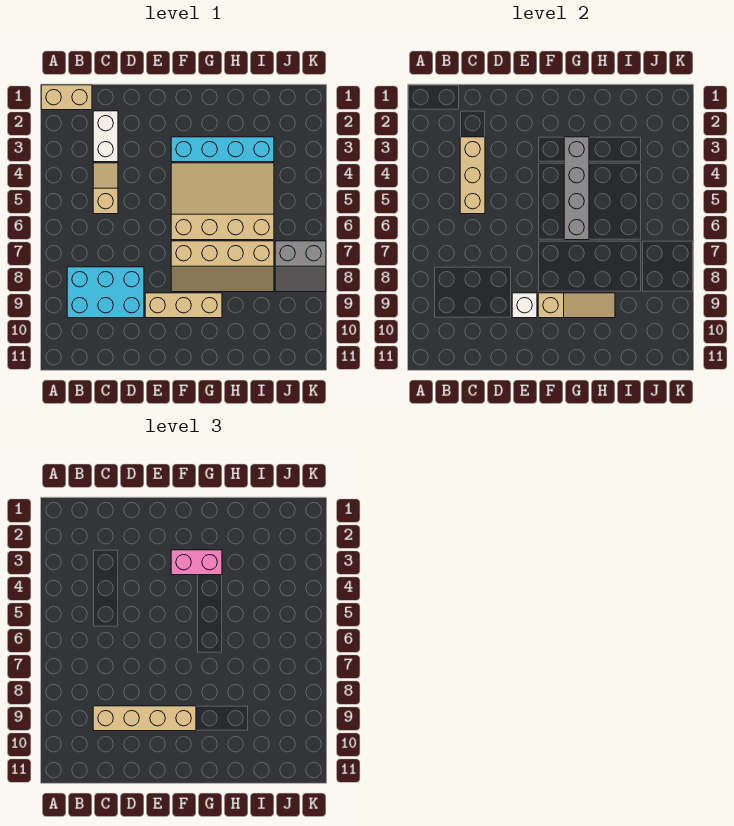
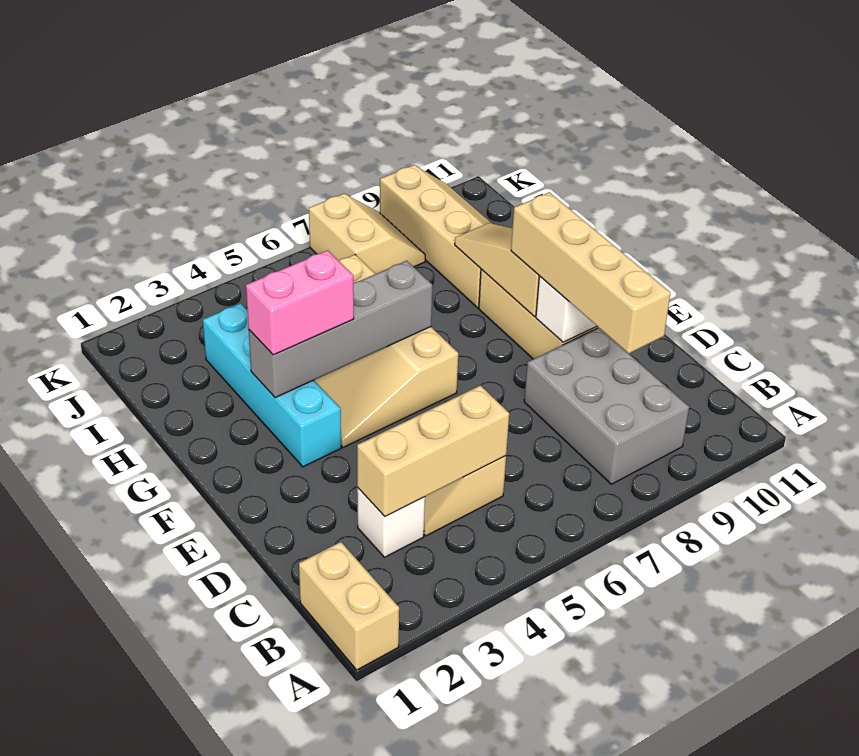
cyan 2x3 brick [67,267,144,318] -> grey 2x3 brick [524,328,689,484]
white 1x2 brick [93,111,118,162] -> white 1x1 brick [357,488,425,557]
pink 1x2 brick [171,550,222,575] -> pink 1x2 brick turned to [246,250,354,355]
tan 2x4 slope [171,241,274,292] -> tan 2x4 slope moved to [380,165,492,308]
grey 2x2 slope [275,241,326,292] -> tan 2x2 slope [309,194,425,274]

